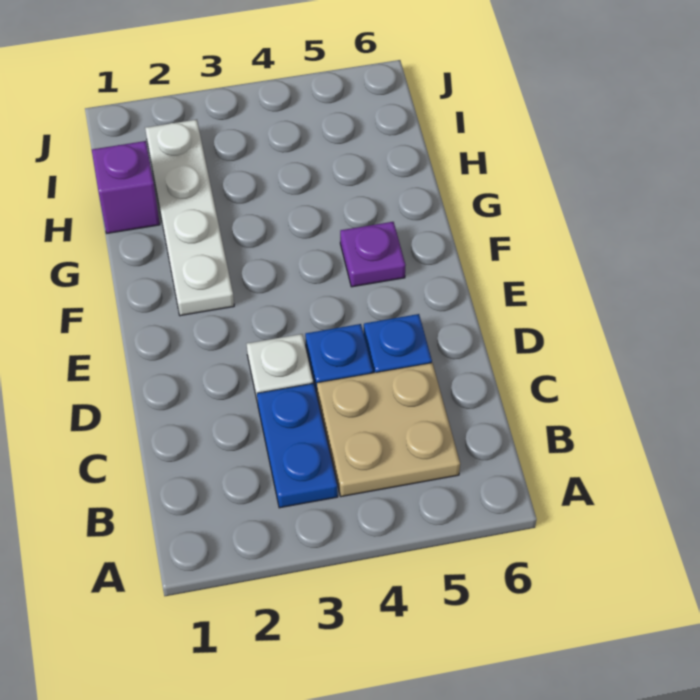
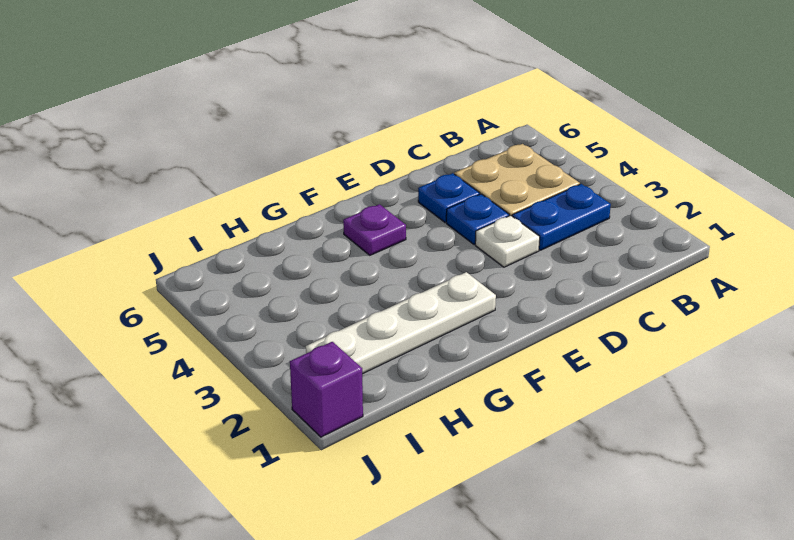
purple 1x1 brick [92,141,160,233] -> purple 1x1 brick moved to [290,342,363,437]

